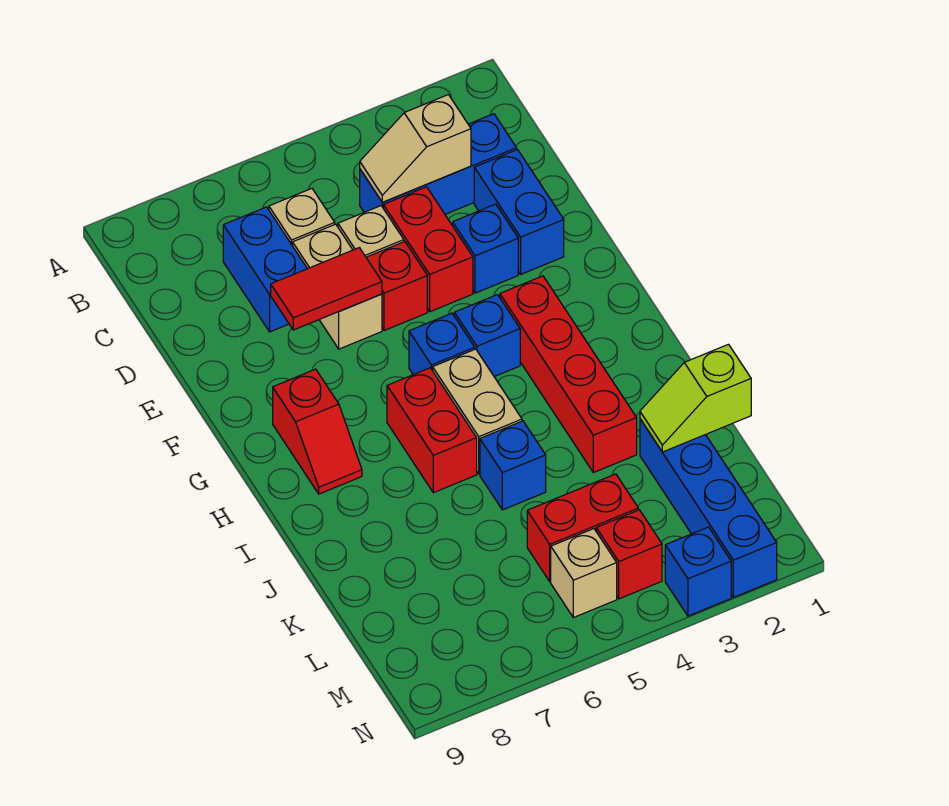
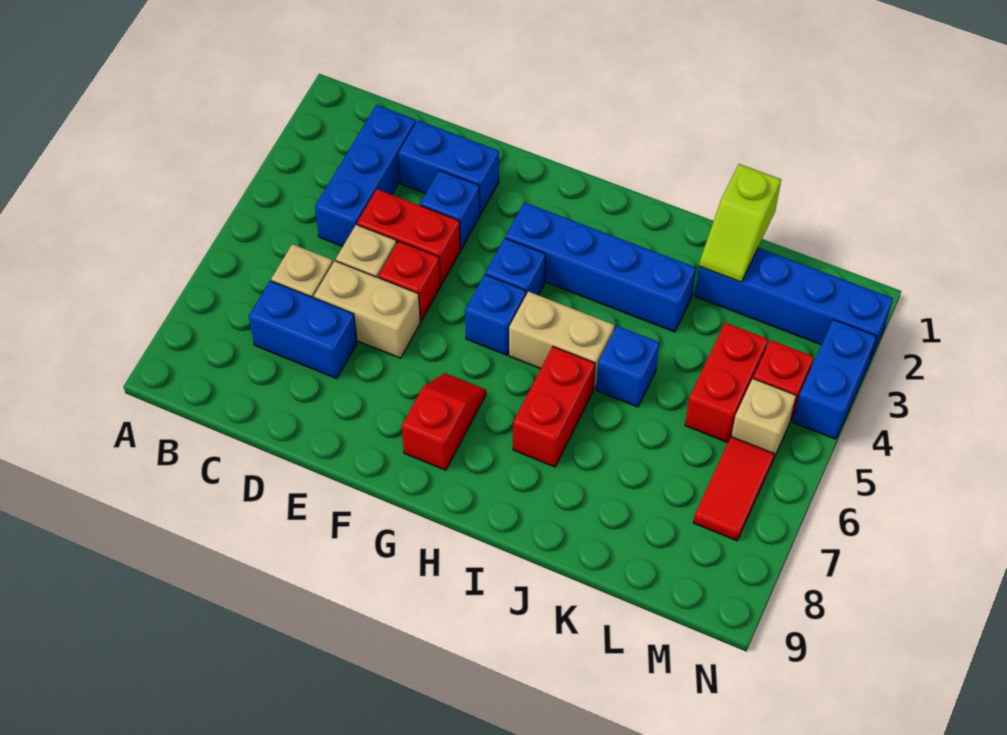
tan 1x2 slope [360,95,471,202] -> none
red 1x2 tile [271,248,382,330] -> red 1x2 tile moved to [693,437,774,541]
red 1x4 brick [500,276,637,473] -> blue 1x4 brick [505,202,696,332]
red 1x2 slope [273,369,362,494] -> red 1x2 slope turned to [402,373,486,470]
red 1x2 brick [387,368,477,493] -> red 1x2 brick turned to [513,347,595,467]
blue 1x1 brick [665,527,731,616] -> blue 1x2 brick [793,319,877,439]

